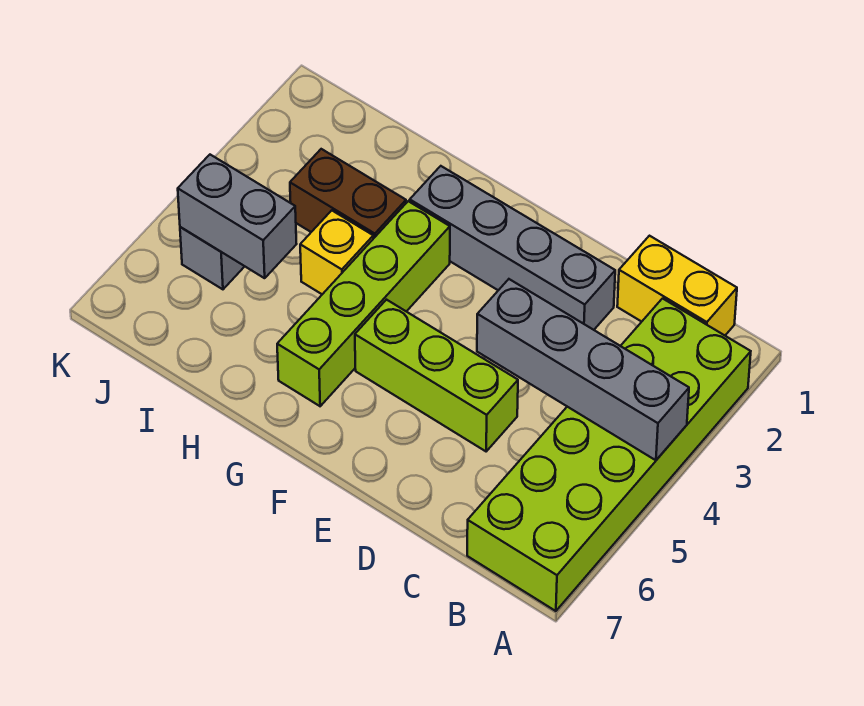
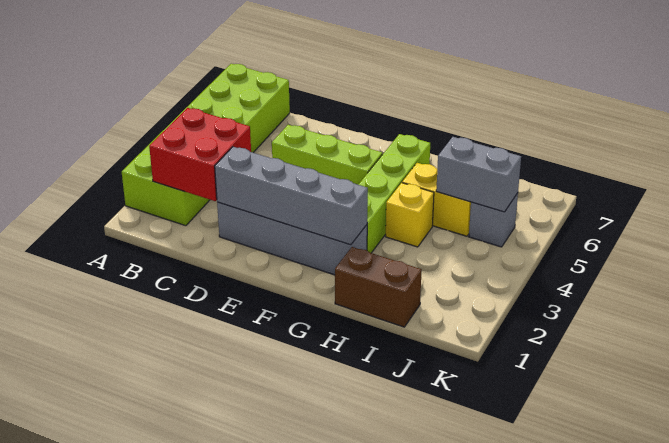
grey 1x4 brick [477,279,689,460] -> grey 1x4 brick moved to [215,147,368,245]
yellow 1x2 brick [617,236,737,335] -> yellow 1x2 brick moved to [402,163,471,236]
none -> red 2x2 brick [149,108,251,201]
brown 1x2 brick [290,149,406,239] -> brown 1x2 brick moved to [335,247,422,327]

